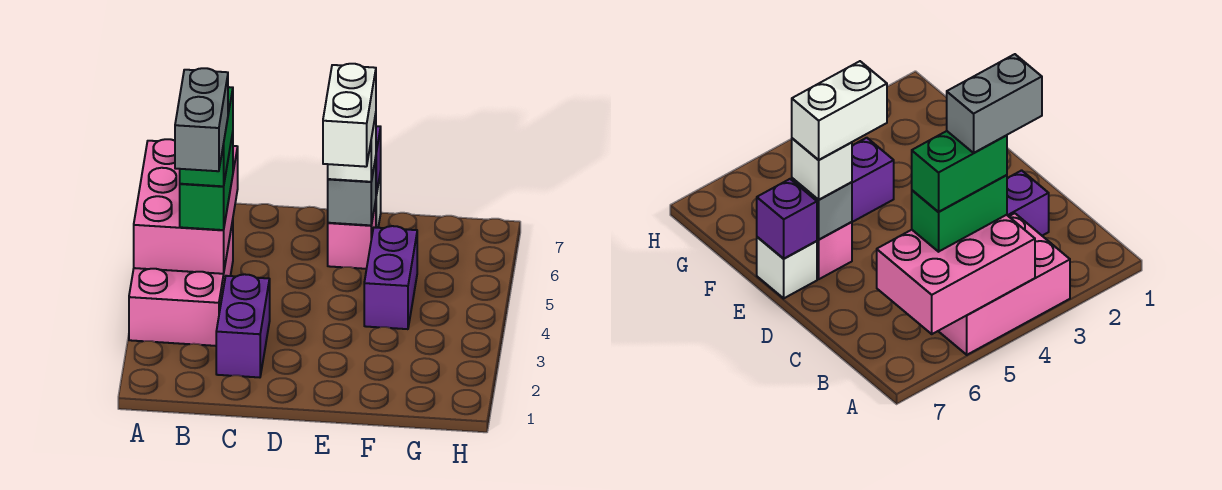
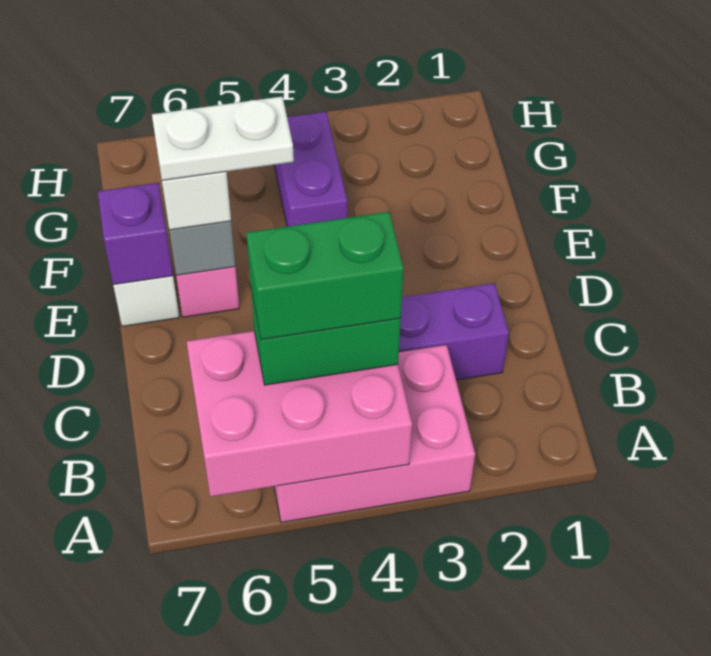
grey 1x2 brick [175,68,228,171] -> none
white 1x2 brick [323,64,376,167] -> white 1x2 plate [152,97,294,180]
purple 1x2 brick [364,226,417,329] -> purple 1x2 brick turned to [274,112,347,227]

